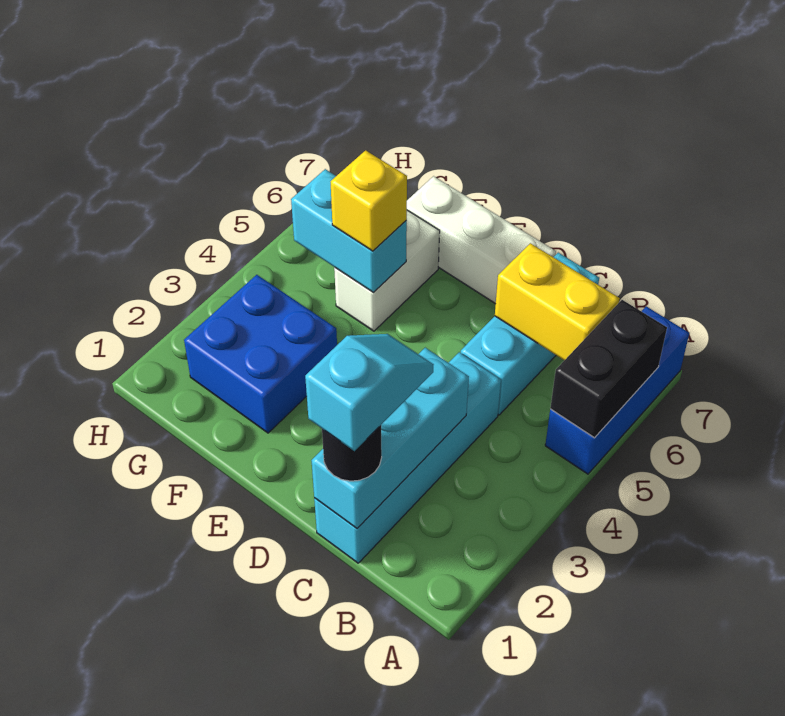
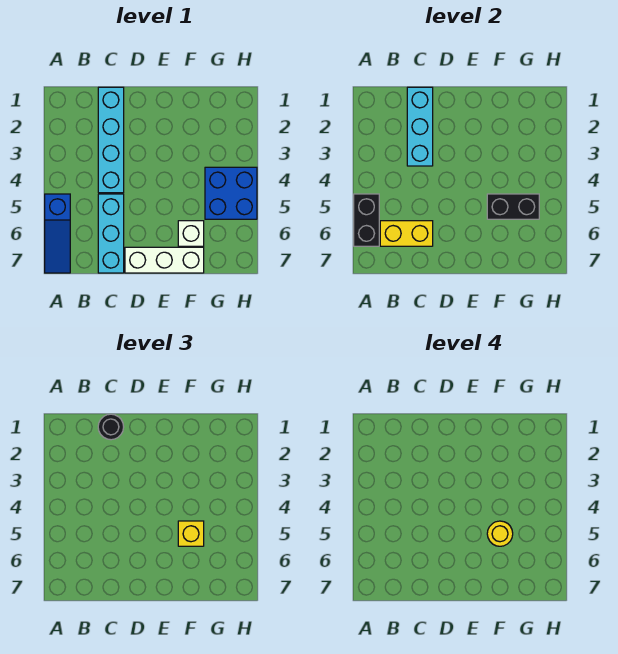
blue 1x3 brick [545,306,689,474] -> blue 1x3 slope [45,194,70,273]
cyan 1x2 slope [305,334,434,451] -> none
blue 2x2 brick [184,275,337,433] -> blue 2x2 brick moved to [205,167,257,219]
white 1x2 brick [334,210,440,331] -> white 1x1 brick [178,221,204,246]
cyan 1x2 brick [291,169,407,292] -> black 1x2 brick [487,194,539,219]
none -> yellow 1x1 round brick [487,521,513,546]

